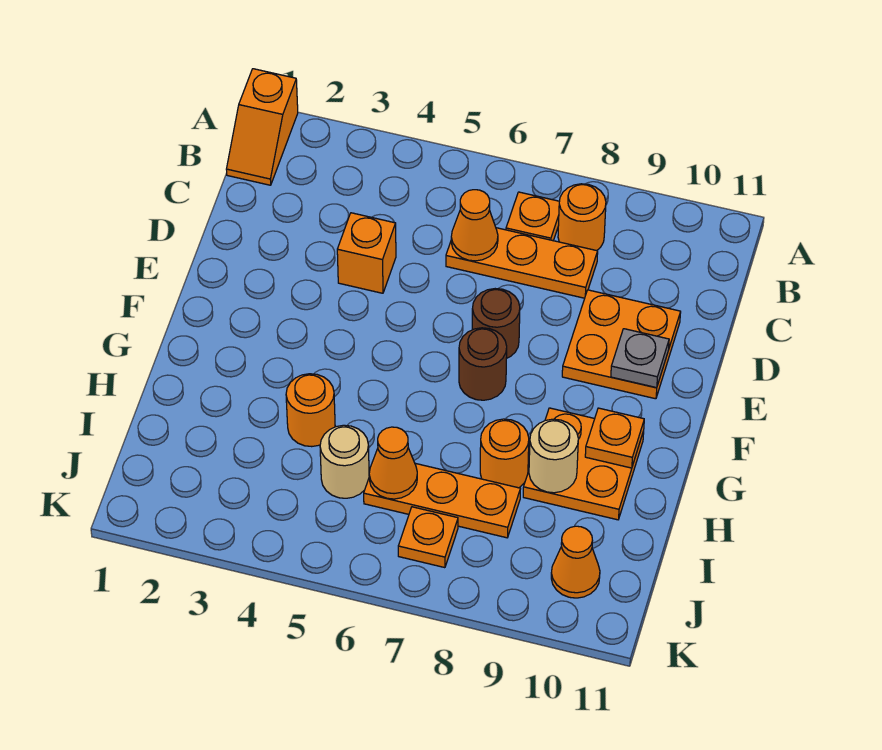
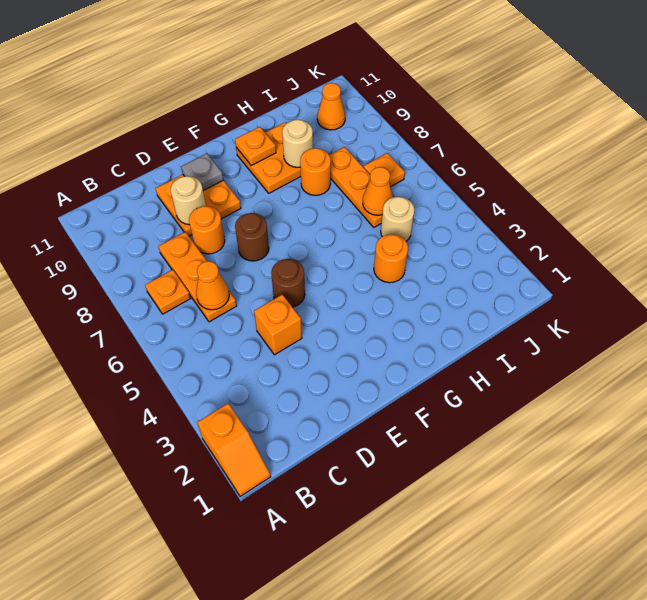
orange 1x2 slope [226,69,298,185] -> orange 1x2 slope turned to [197,403,271,497]
orange 1x1 round brick [558,184,606,251] -> orange 1x1 round brick moved to [189,206,225,254]
none -> tan 1x1 round brick [171,176,206,225]
brown 1x1 round brick [459,328,507,400] -> brown 1x1 round brick moved to [271,259,305,307]

